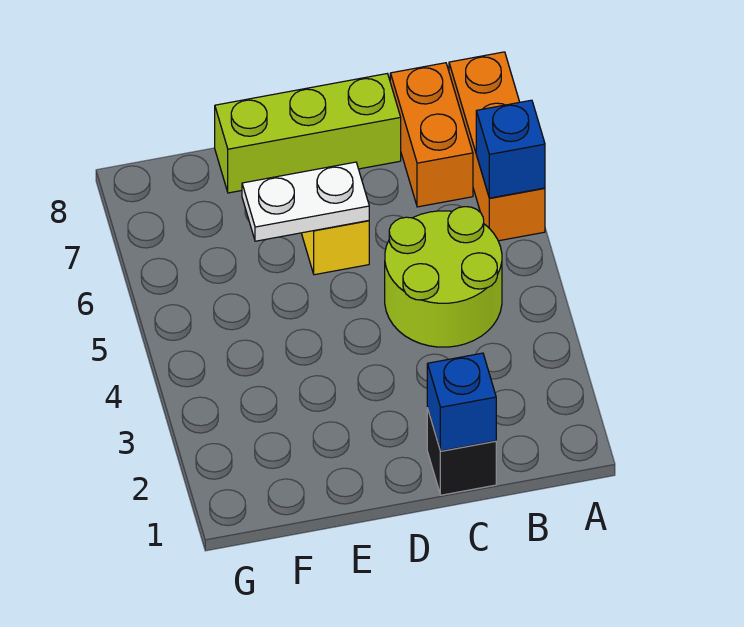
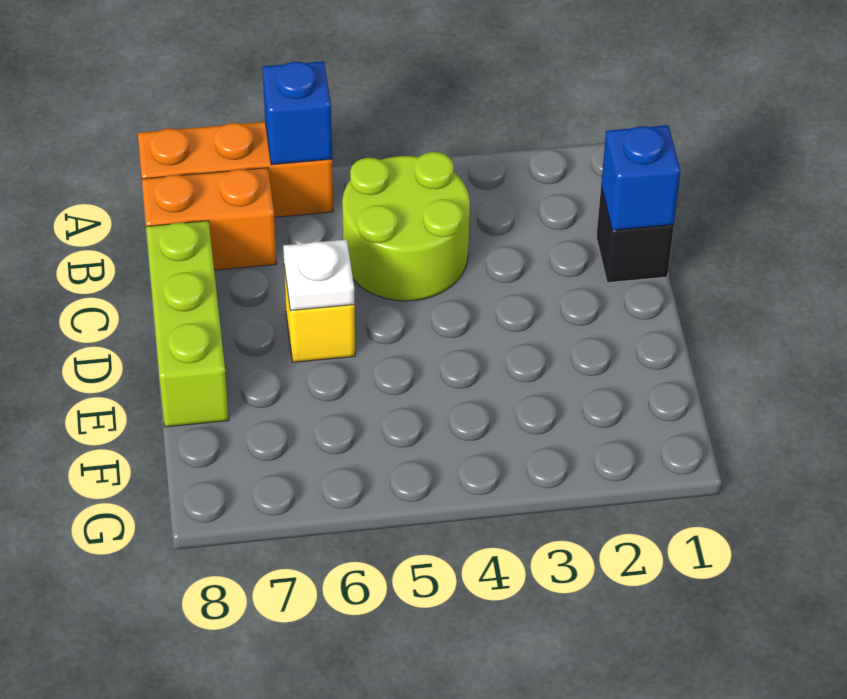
white 1x2 plate [242,162,369,241] -> white 1x1 plate [283,240,355,311]

